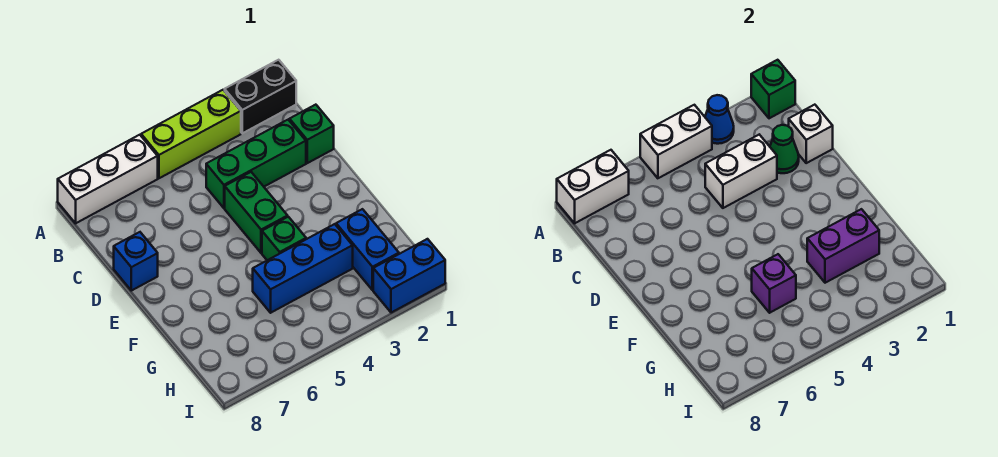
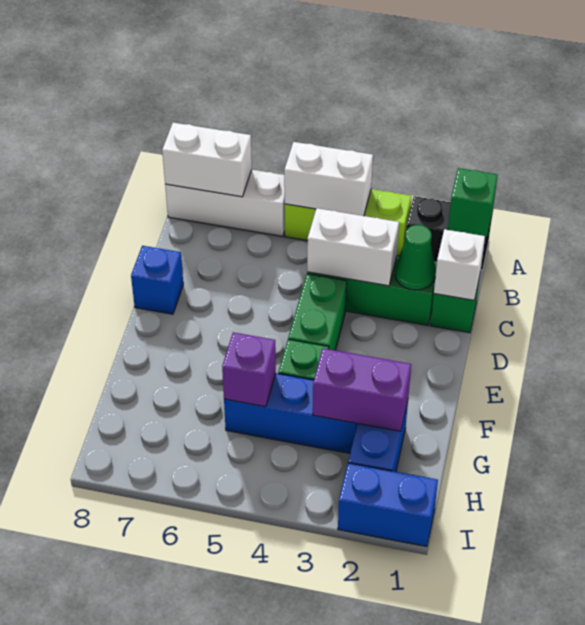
blue 1x1 cone [705,95,734,144] -> none

